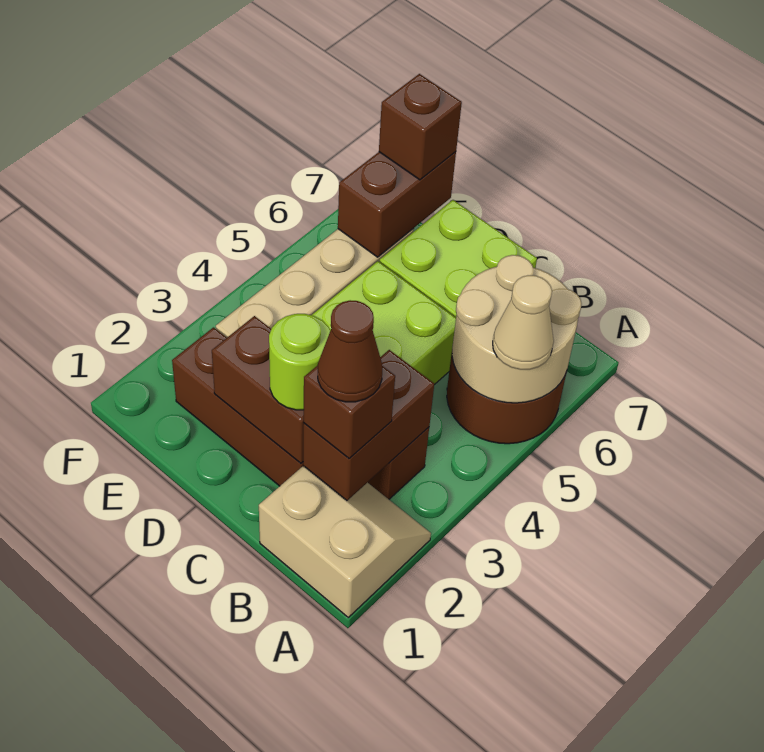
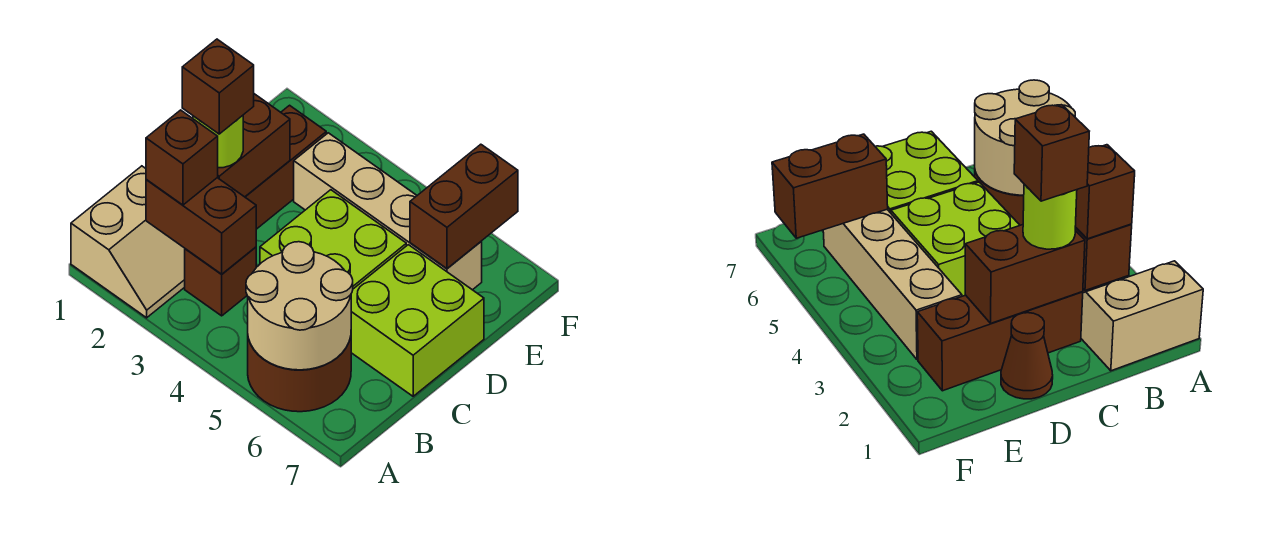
tan 1x1 cone [493,275,554,370] -> none
brown 1x1 cone [318,300,382,402] -> brown 1x1 cone moved to [1001,313,1053,399]
brown 1x2 brick [338,152,456,257] -> brown 1x2 brick turned to [410,144,518,268]
brown 1x1 brick [379,74,462,180] -> brown 1x1 brick moved to [182,39,254,134]

